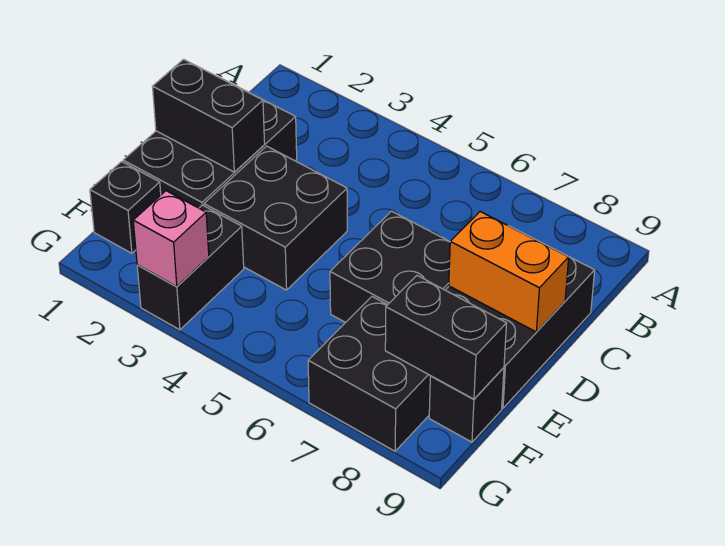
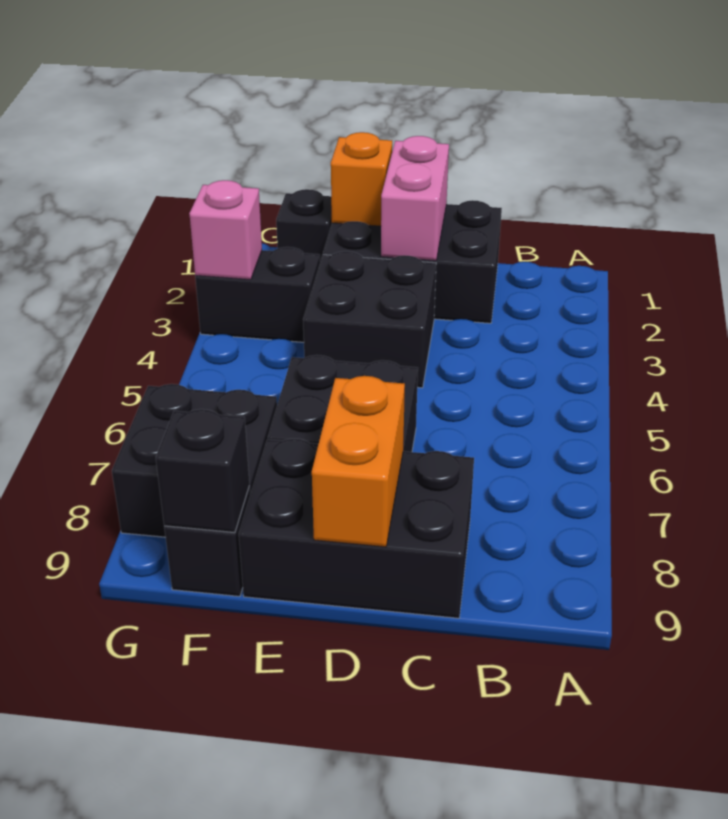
black 1x2 brick [152,59,265,172] -> pink 1x2 brick [381,136,449,261]
none -> orange 1x1 brick [331,132,392,226]
black 1x2 brick [385,276,507,399] -> black 1x1 brick [156,409,249,533]

